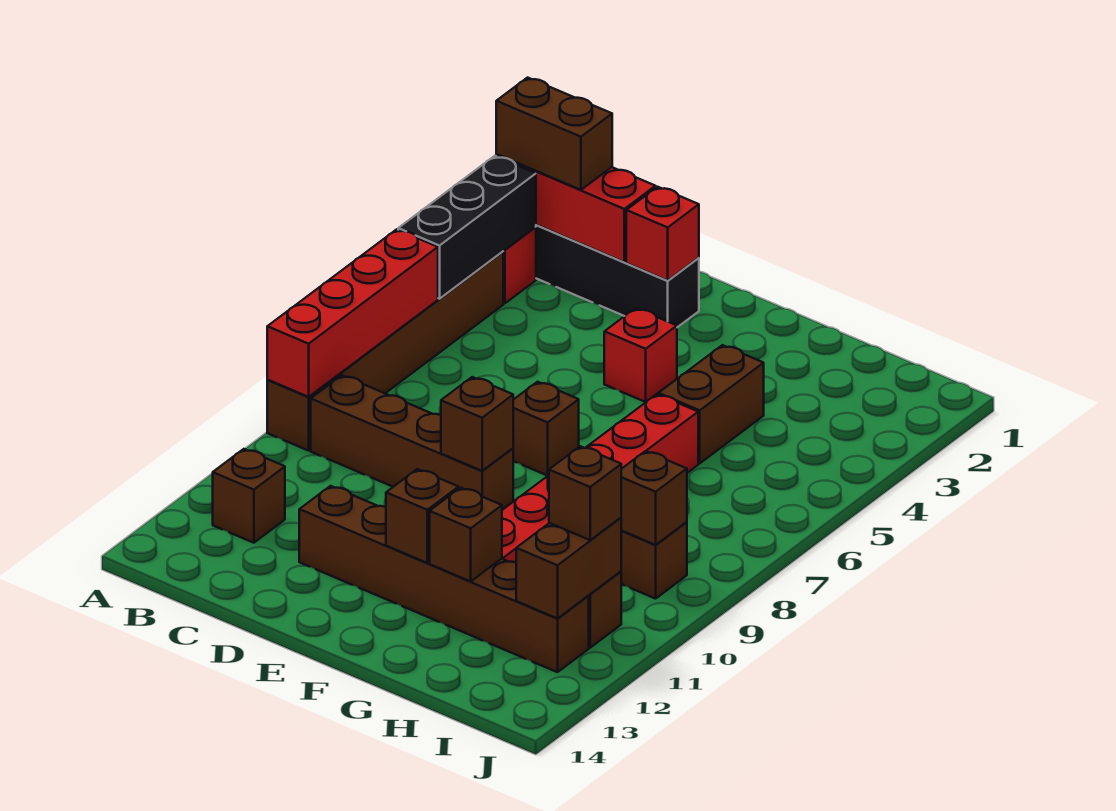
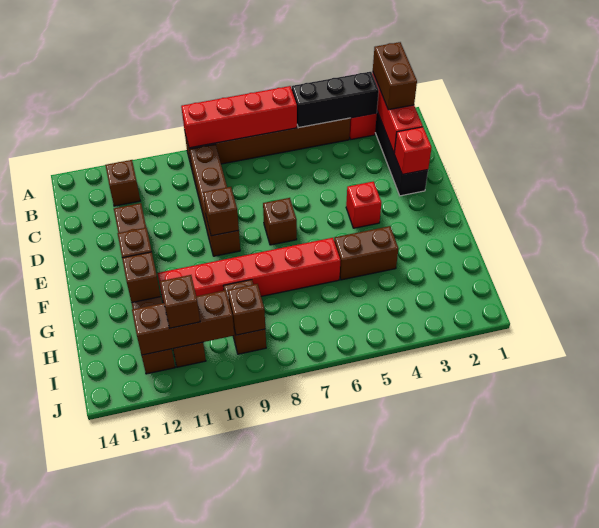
brown 1x2 brick [516,518,621,618] -> brown 1x3 brick [132,290,234,355]

